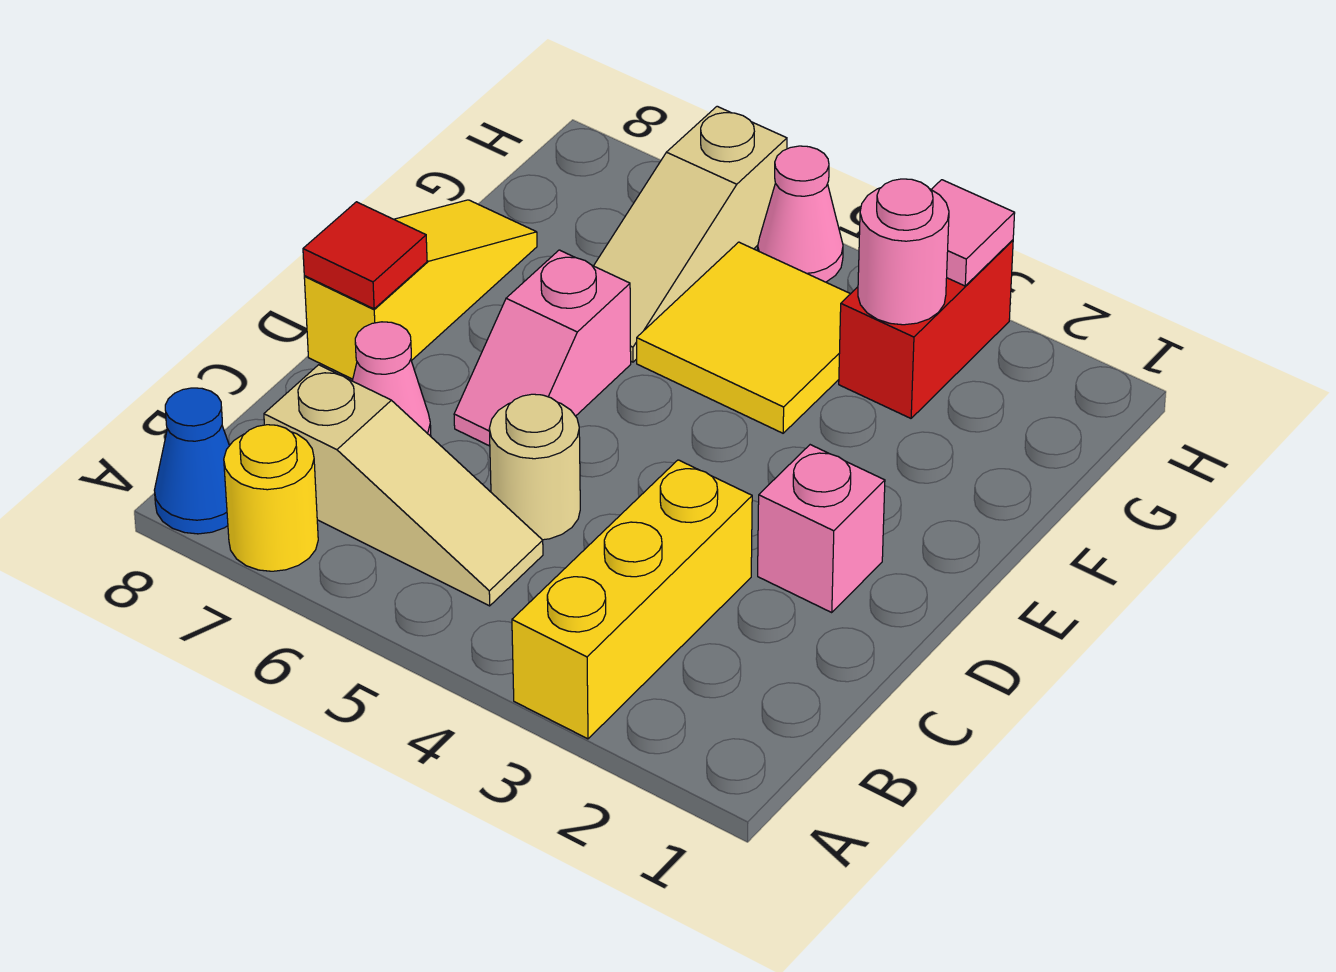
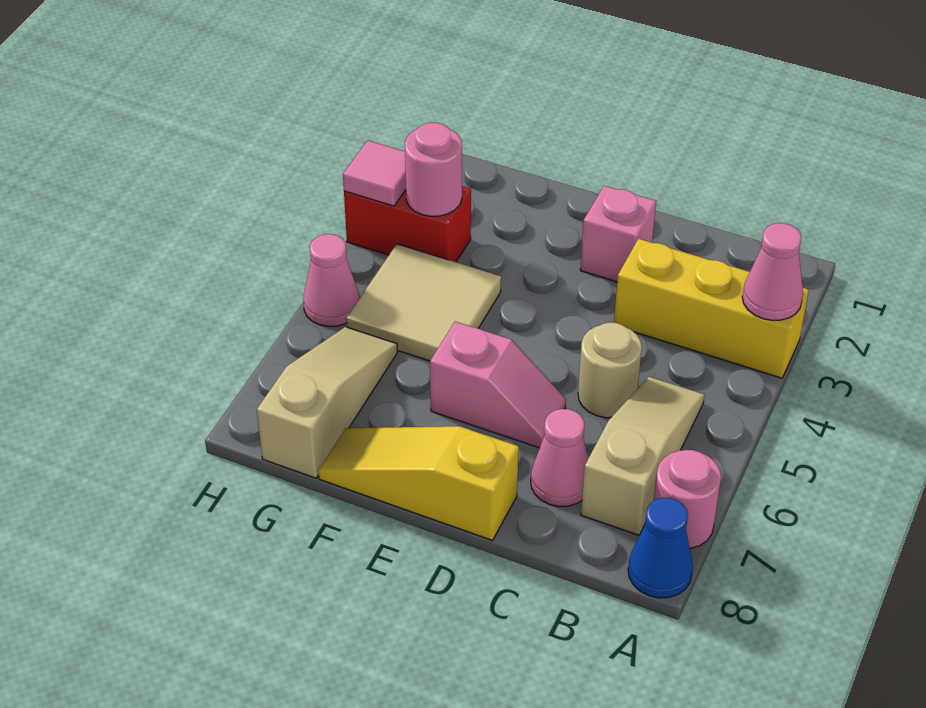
none -> pink 1x1 cone [742,223,803,320]
yellow 1x1 round brick [224,425,318,571] -> pink 1x1 round brick [654,450,721,548]
red 1x1 tile [303,202,427,309] -> none
yellow 2x2 tile [637,242,850,433] -> tan 2x2 tile [346,244,501,361]
tan 1x3 slope [594,106,787,362] -> tan 1x3 slope turned to [257,327,397,478]

